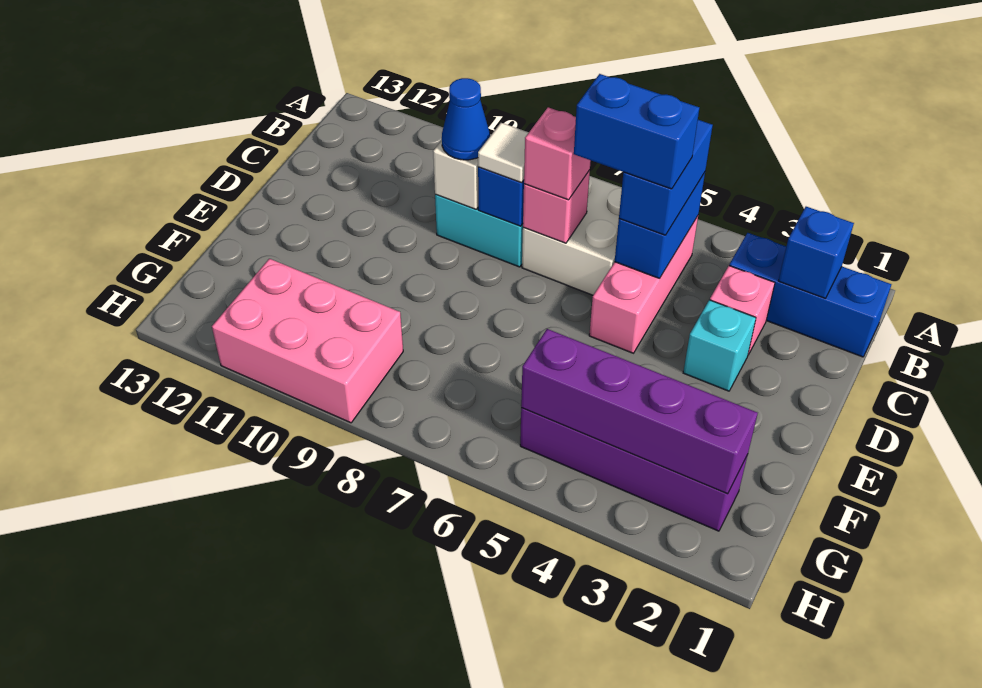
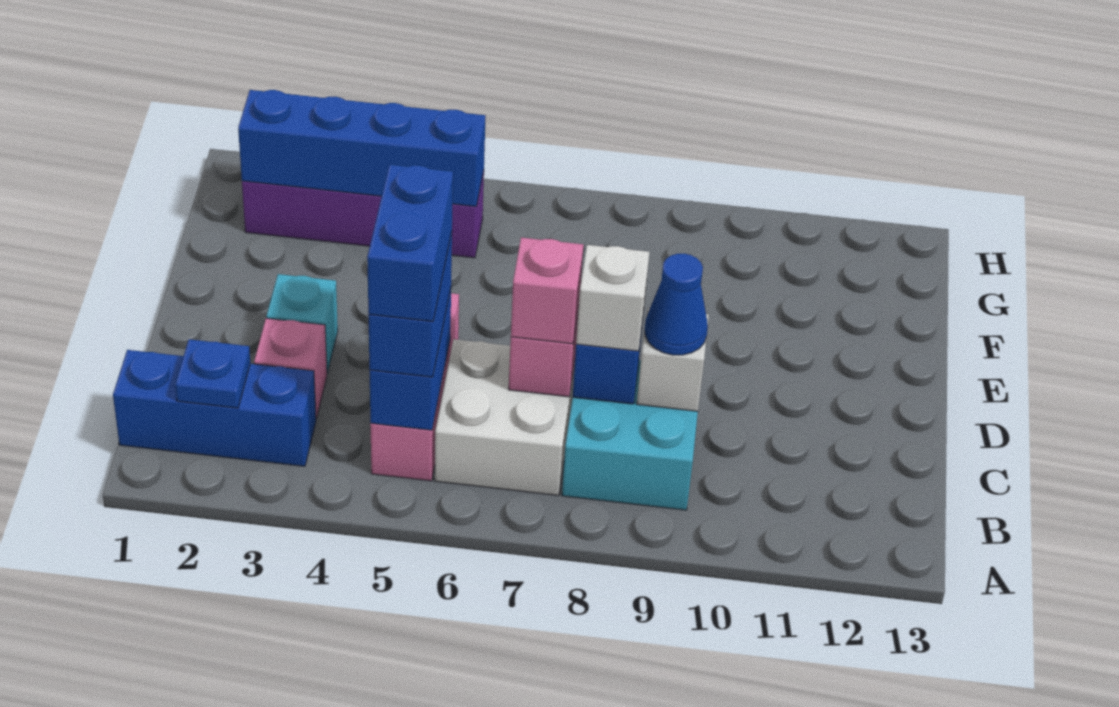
blue 1x1 brick [778,207,854,298] -> blue 1x1 plate [175,339,250,408]
blue 1x2 brick [574,74,699,189] -> blue 1x2 brick turned to [367,165,453,322]
white 1x1 tile [478,123,529,183] -> white 1x1 brick [576,245,650,351]
purple 1x4 brick [521,329,758,494] -> blue 1x4 brick [238,90,485,207]
pink 2x3 brick [212,259,403,423] -> none

